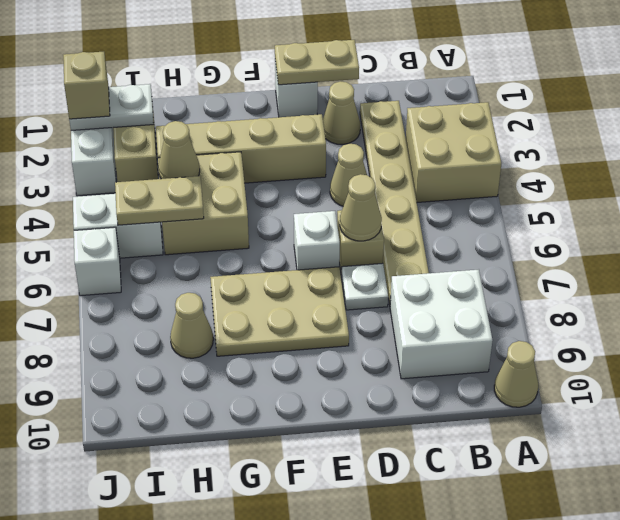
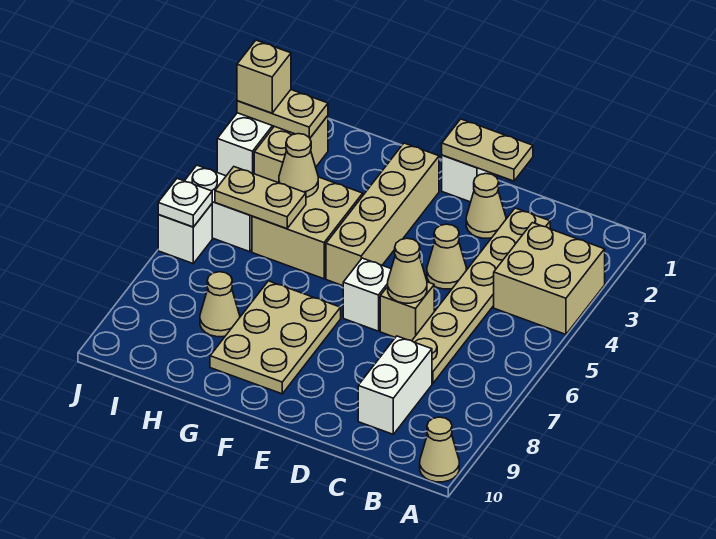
white 2x2 brick [390,270,493,379] -> white 1x2 brick [358,336,432,434]
white 1x1 plate [342,263,388,310] -> white 1x1 plate moved to [158,178,212,227]
tan 1x4 brick [156,114,326,183] -> tan 1x4 brick turned to [326,143,439,286]
tan 2x3 plate [210,267,349,356] -> tan 2x3 plate turned to [210,281,341,394]
white 1x2 plate [69,84,154,130] -> tan 1x2 plate [237,90,328,138]

